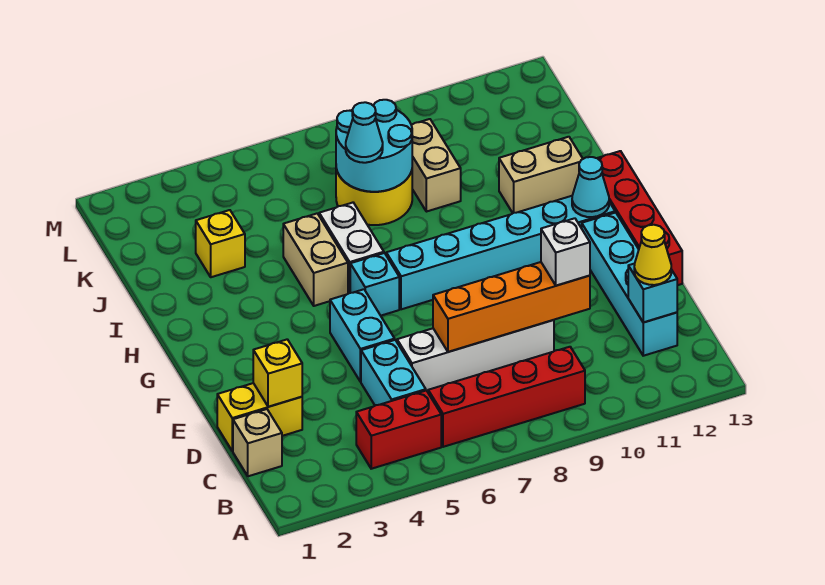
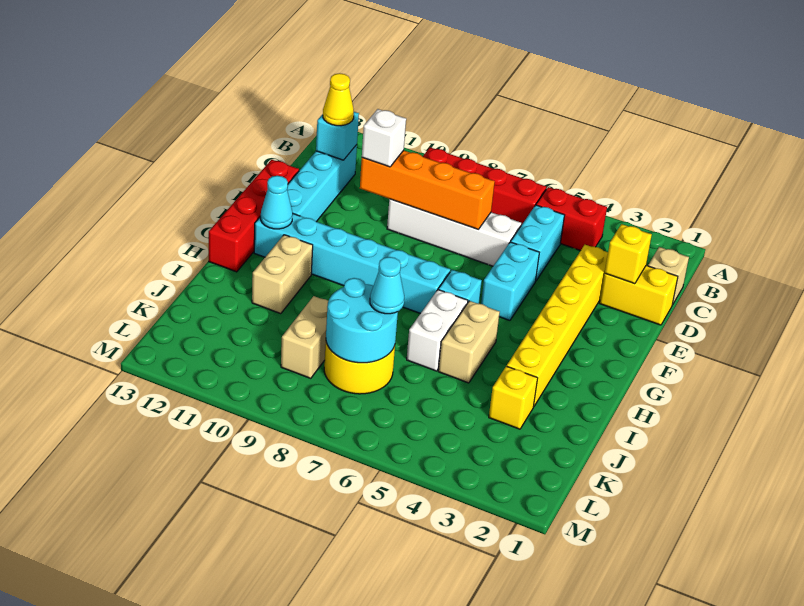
none -> yellow 1x6 brick [507,245,608,407]
tan 1x2 brick [499,137,583,213] -> tan 1x2 brick turned to [252,235,313,314]

